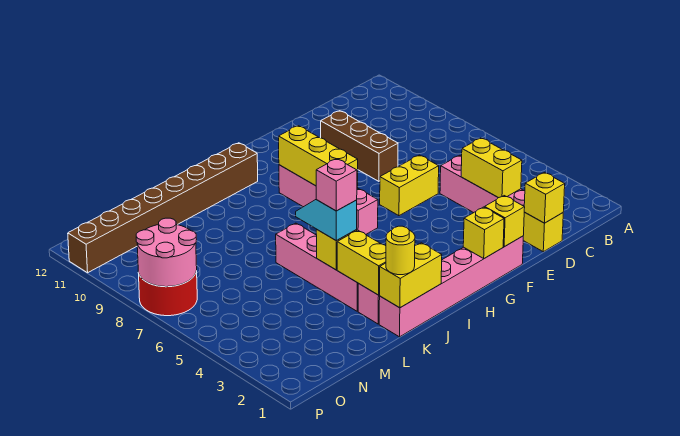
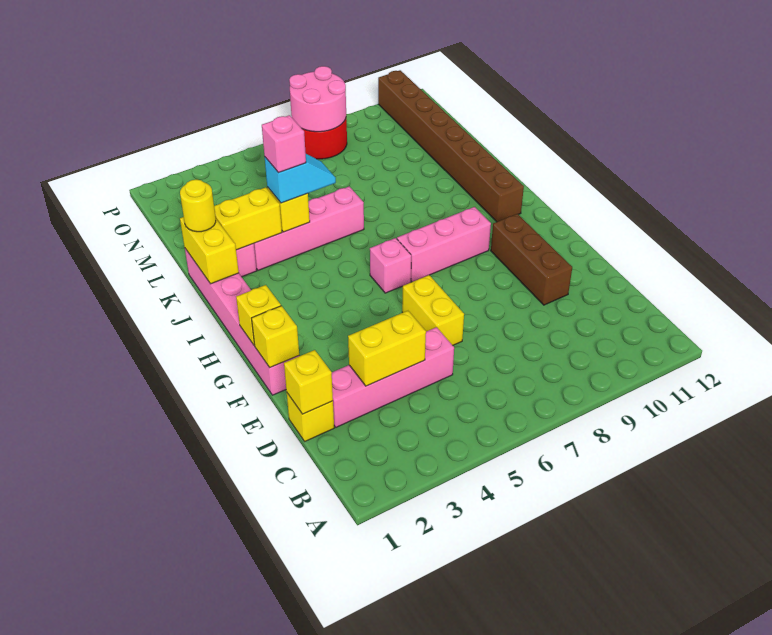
brown 1x3 brick [321,111,398,181] -> brown 1x3 brick turned to [491,214,572,305]
yellow 1x3 brick [279,126,358,188] -> none

